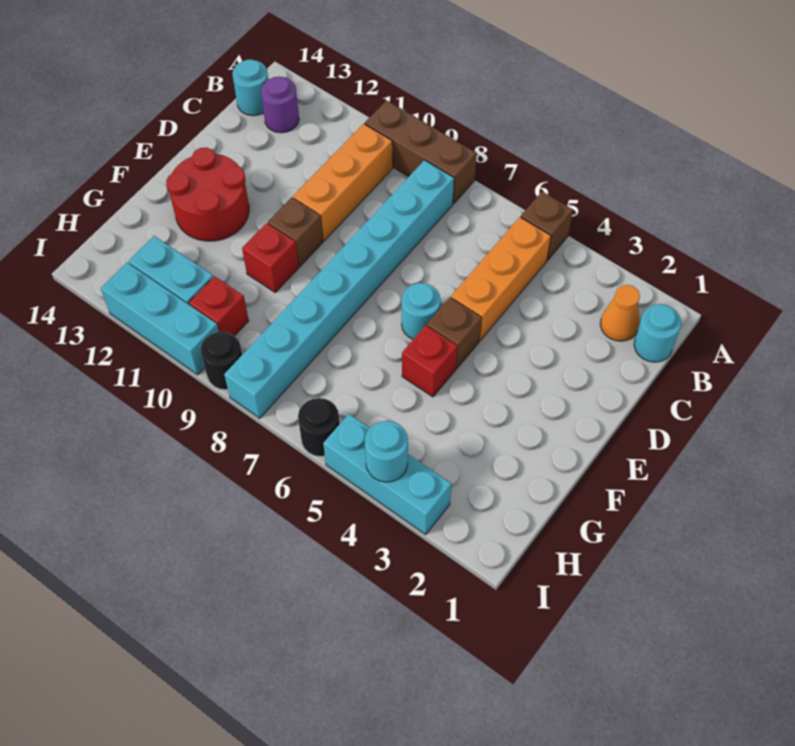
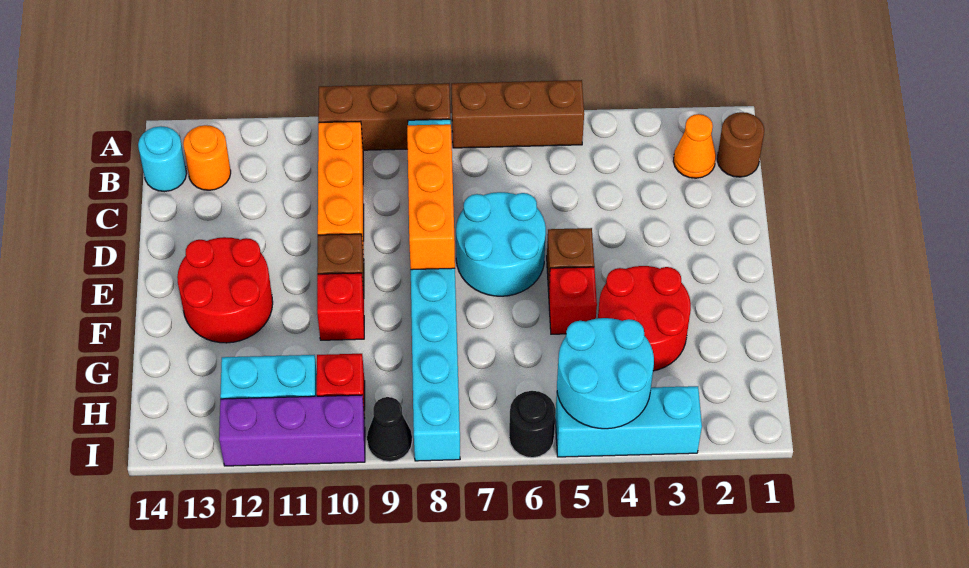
brown 1x1 brick [521,192,573,260] -> brown 1x3 brick [452,80,584,148]
cyan 1x1 round brick [634,304,681,362] -> brown 1x1 round brick [717,112,764,177]
orange 1x3 brick [451,217,551,340] -> orange 1x3 brick moved to [407,124,455,270]
purple 1x1 round brick [261,77,299,133] -> orange 1x1 round brick [183,125,231,190]
cyan 1x1 round brick [402,283,441,339] -> cyan 2x2 round brick [456,192,546,296]
none -> red 2x2 round brick [598,266,691,371]
cyan 1x1 round brick [365,421,408,482] -> cyan 2x2 round brick [557,318,654,429]
black 1x1 round brick [201,332,242,390] -> black 1x1 cone [367,397,412,462]
cyan 1x3 brick [101,263,219,375] -> purple 1x3 brick [219,395,365,466]

